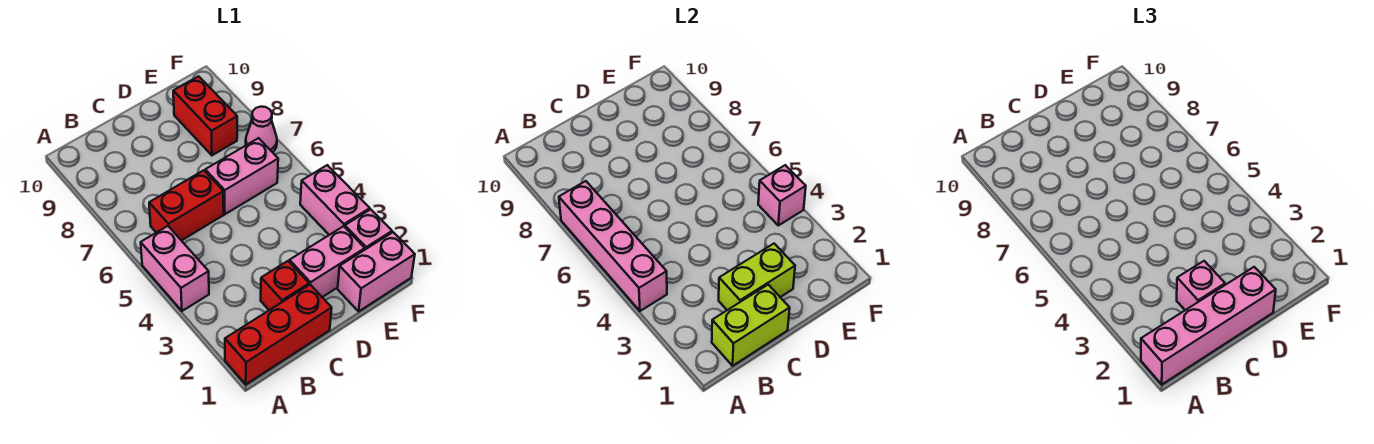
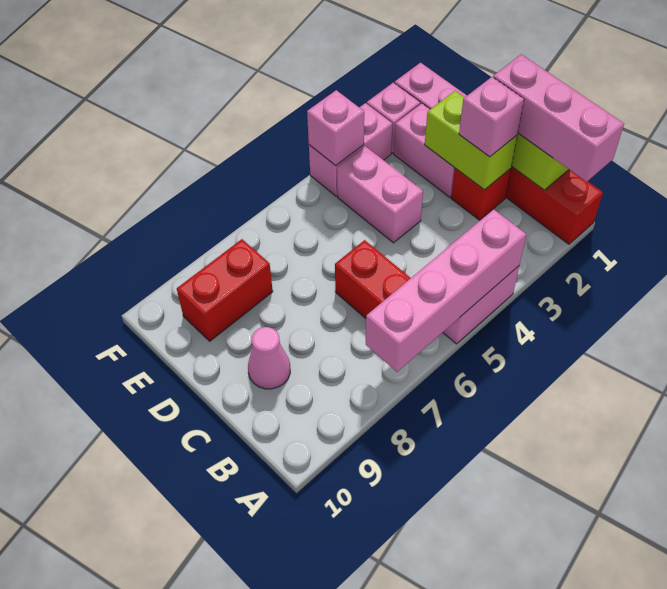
pink 1x4 brick [1141,267,1276,384] -> pink 1x3 brick [493,54,624,182]
pink 1x2 brick [205,138,278,214] -> pink 1x2 brick moved to [337,146,423,243]
pink 1x1 cone [246,107,277,152] -> pink 1x1 cone moved to [248,327,290,389]

